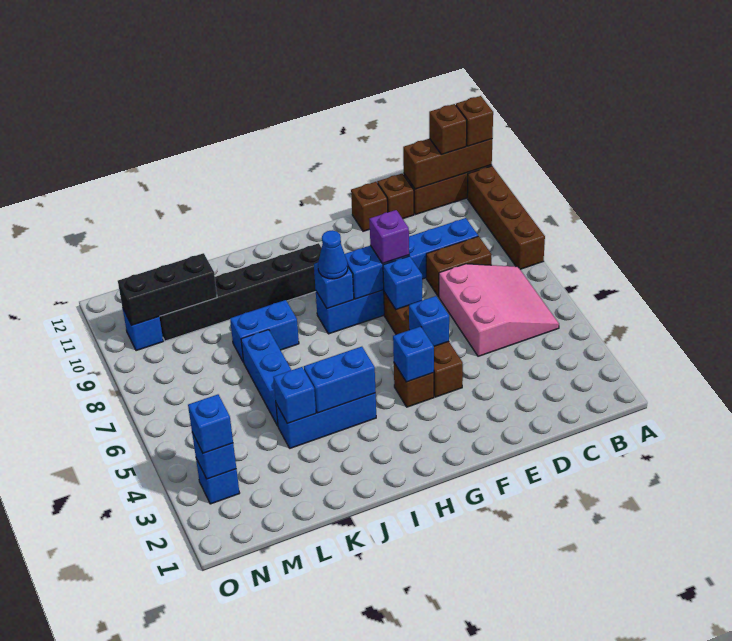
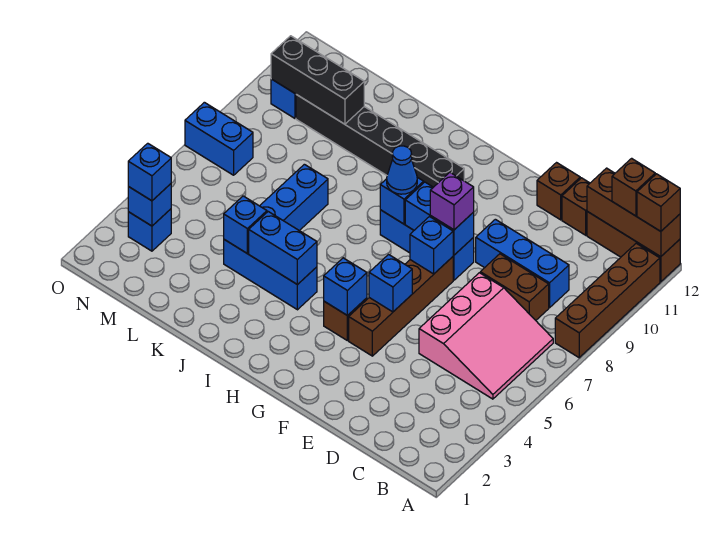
blue 1x2 brick [230,300,299,362] -> blue 1x2 brick moved to [185,102,253,175]

